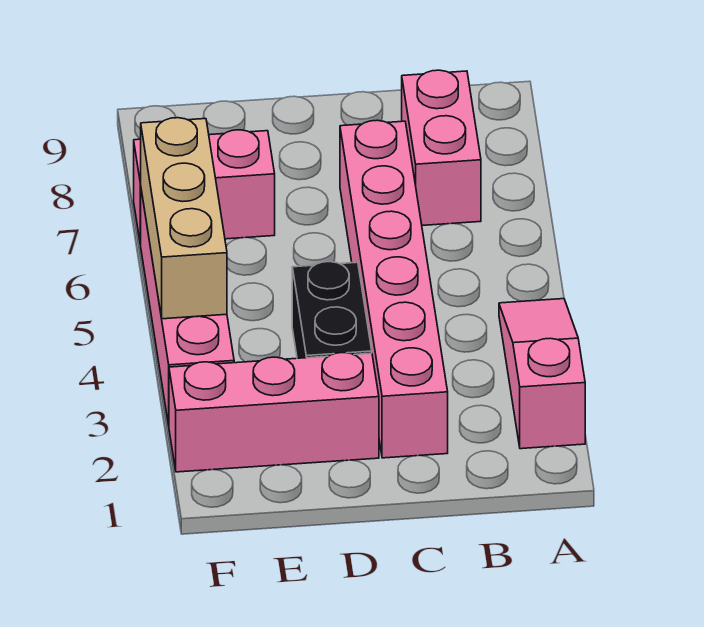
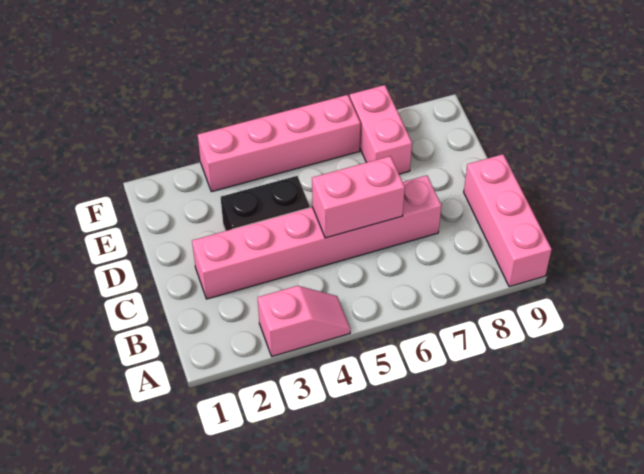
pink 1x3 slope [499,299,585,449] -> pink 1x2 slope [258,286,350,356]
pink 1x2 brick [402,70,481,225] -> pink 1x2 brick moved to [312,156,405,238]
pink 1x3 brick [169,353,379,472] -> pink 1x3 brick moved to [464,154,552,287]
tan 1x3 brick [141,118,227,319] -> none

